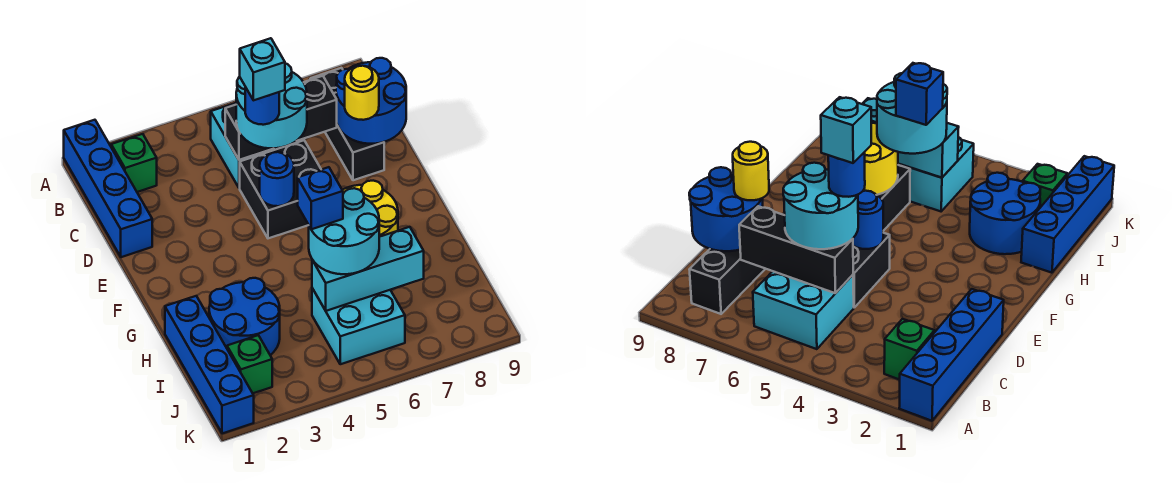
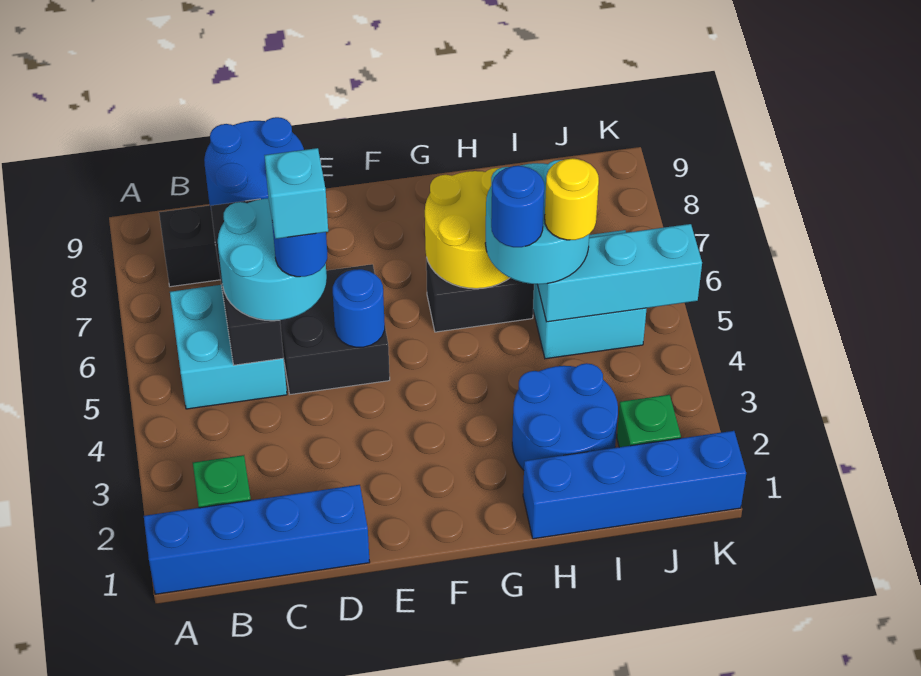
yellow 1x1 round brick [345,66,379,120] -> yellow 1x1 round brick moved to [545,158,599,240]
blue 1x1 brick [298,167,343,229] -> blue 1x1 round brick [491,166,544,247]
cyan 1x3 brick [312,227,424,311] -> cyan 1x3 brick turned to [537,224,702,322]

